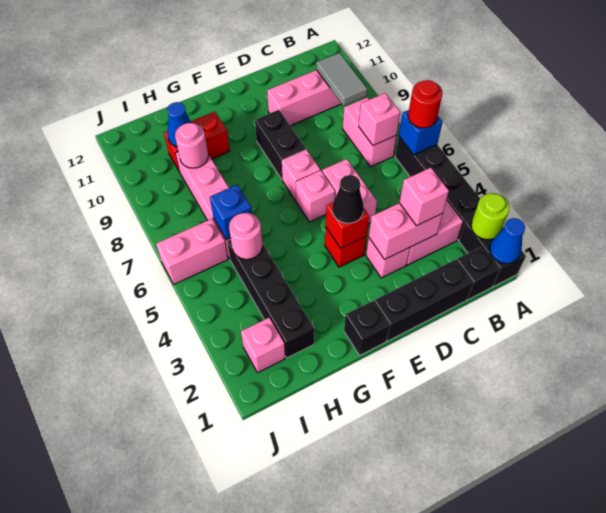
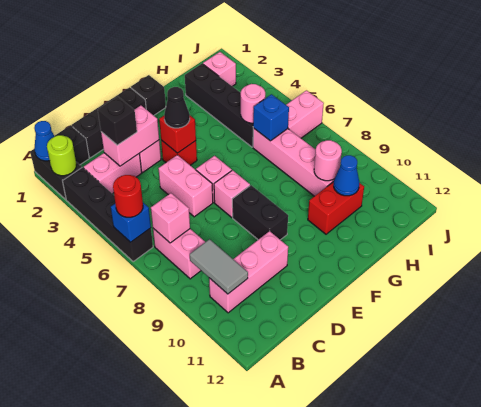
pink 1x1 brick [400,168,449,226] -> black 1x1 brick [98,97,137,145]

